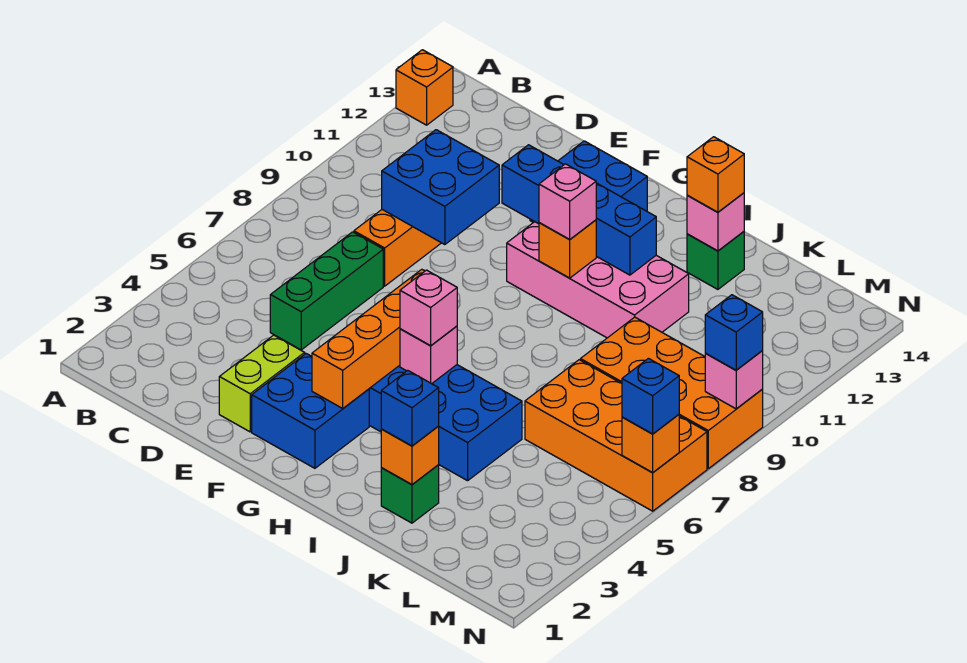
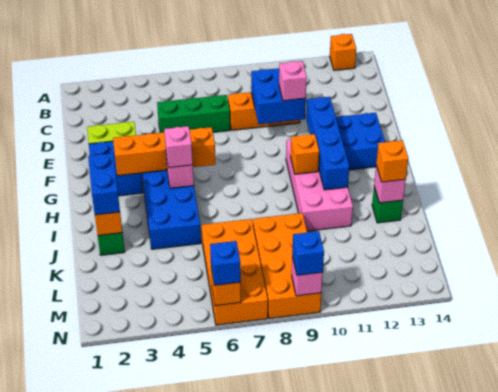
pink 1x1 brick [539,164,596,239] -> pink 1x1 brick moved to [279,61,307,101]
blue 1x1 brick [381,370,439,446] -> blue 1x2 brick [88,153,120,215]

